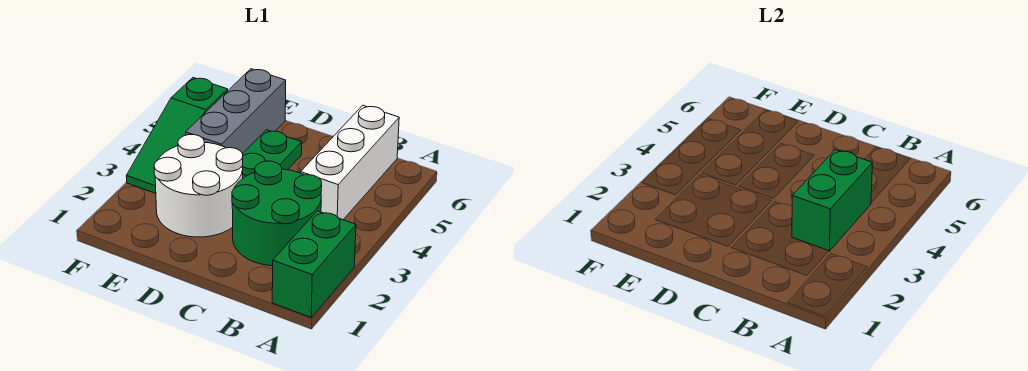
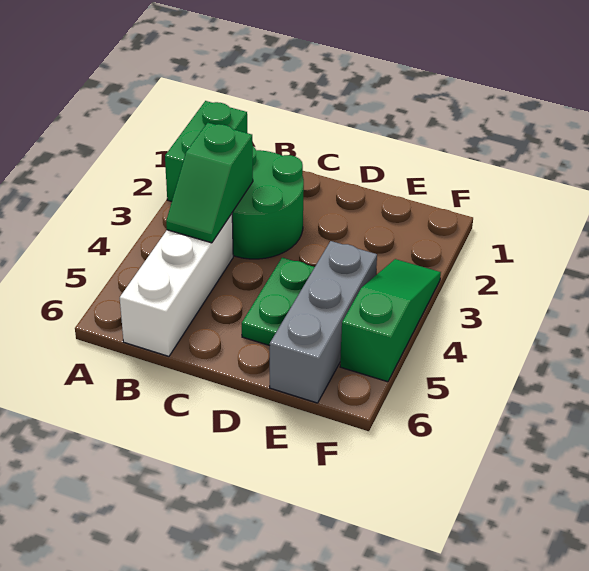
green 1x2 brick [792,150,872,251] -> green 1x2 slope [166,123,253,243]
white 2x2 round brick [154,135,243,237] -> none

